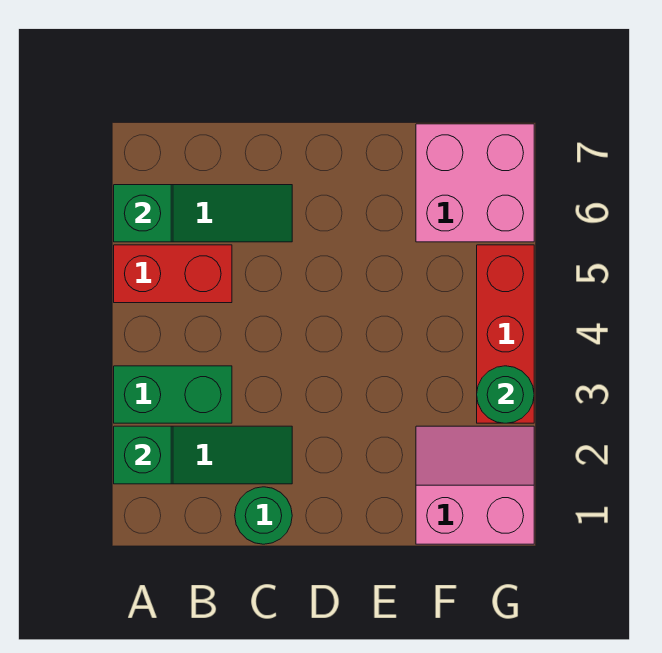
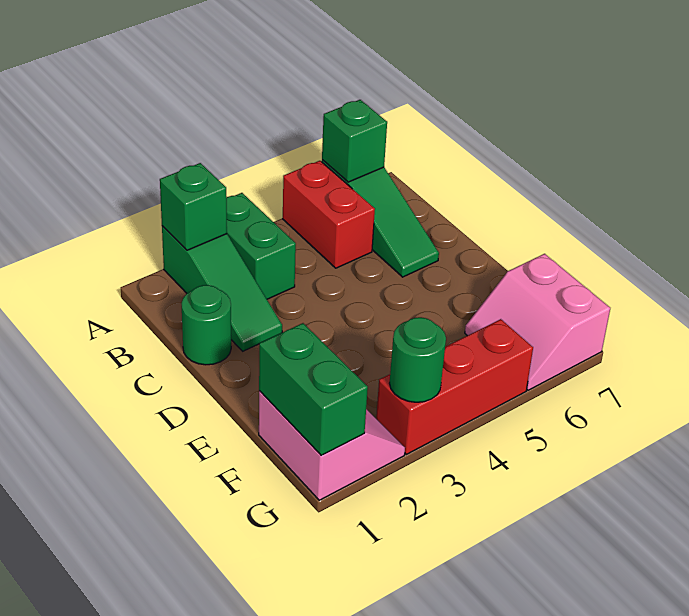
none -> green 1x2 brick [259,323,368,455]
pink 2x2 brick [416,124,534,242] -> pink 2x2 slope [465,254,610,390]

